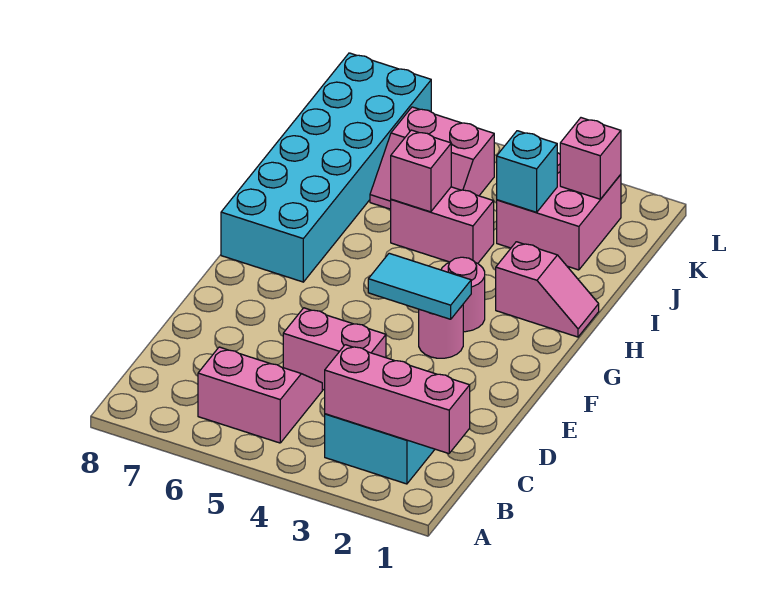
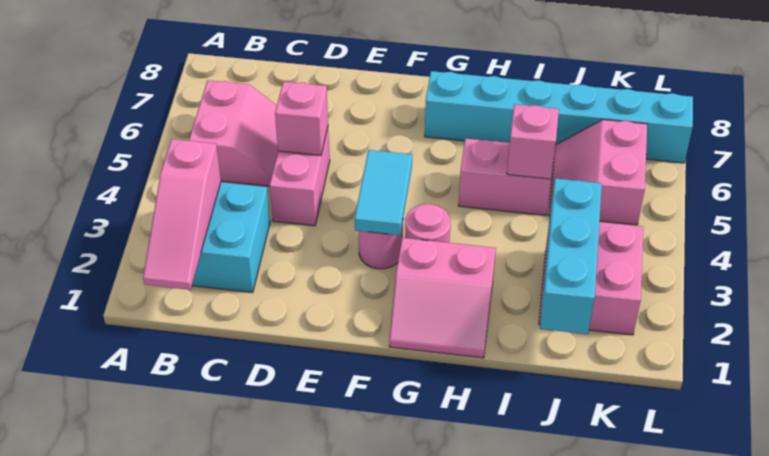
pink 1x3 brick [325,345,470,454] -> pink 1x3 slope [143,139,221,290]
cyan 2x6 brick [221,53,431,282] -> cyan 1x6 brick [425,71,693,163]
pink 1x2 slope [496,242,599,337] -> pink 2x2 slope [389,238,496,358]
pink 1x2 brick [391,187,494,263] -> pink 1x2 brick turned to [459,138,551,215]
cyan 1x1 brick [497,131,557,212] -> cyan 1x3 brick [540,179,602,334]
pink 1x1 brick [560,118,621,199] -> pink 1x1 brick moved to [275,82,328,155]

